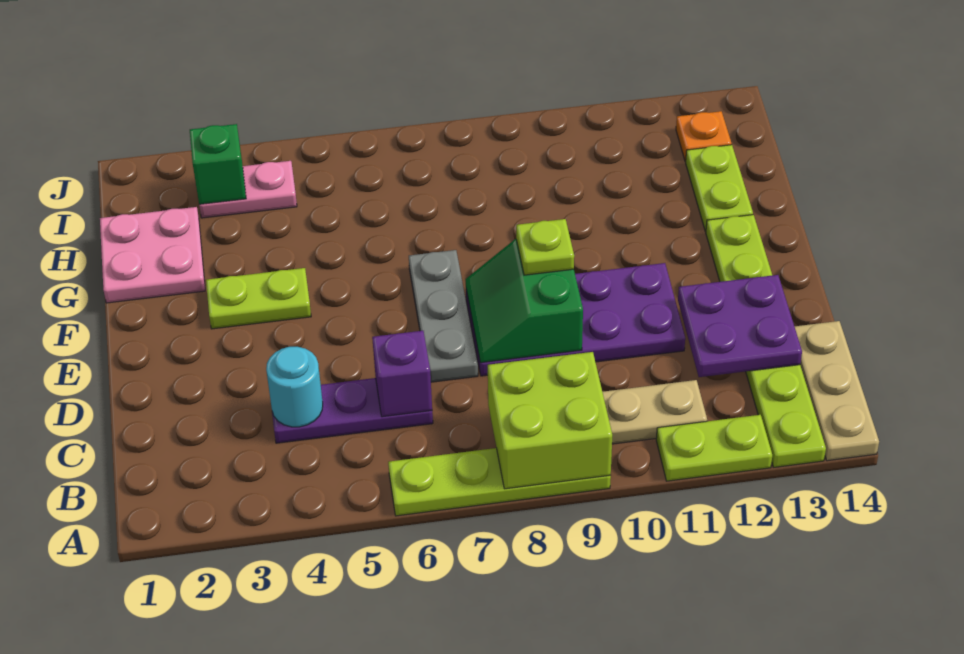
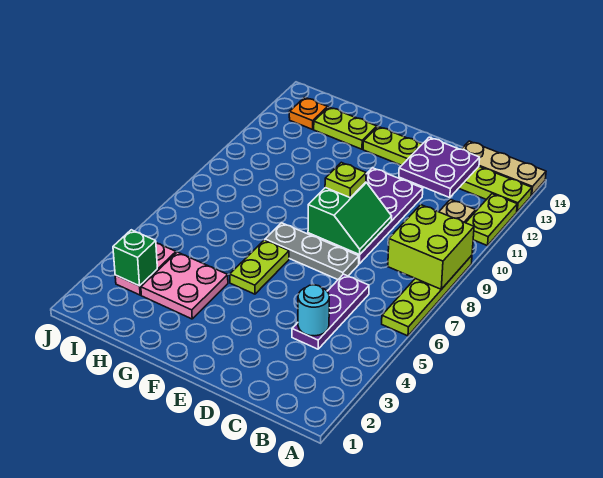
purple 1x1 brick [372,331,432,417] -> none
green 2x2 slope [466,239,583,363] -> green 2x2 slope turned to [308,182,392,255]
lime 1x2 plate [206,268,311,329] -> lime 1x2 plate moved to [230,240,289,294]
pink 2x2 plate [100,207,205,303] -> pink 2x2 plate moved to [141,252,228,319]

